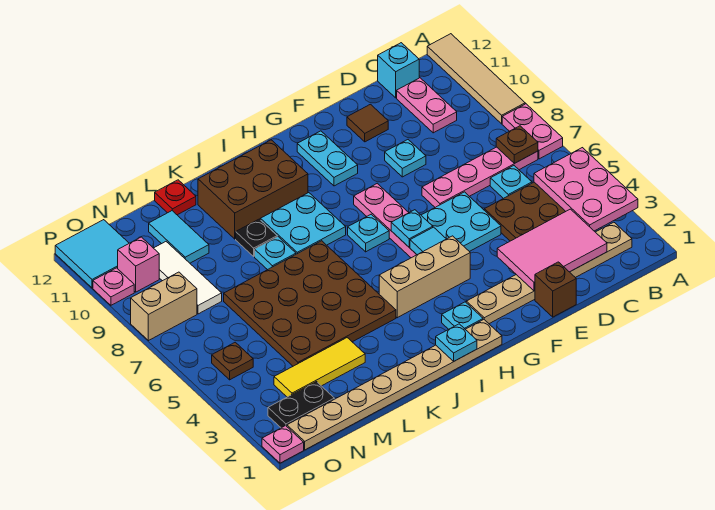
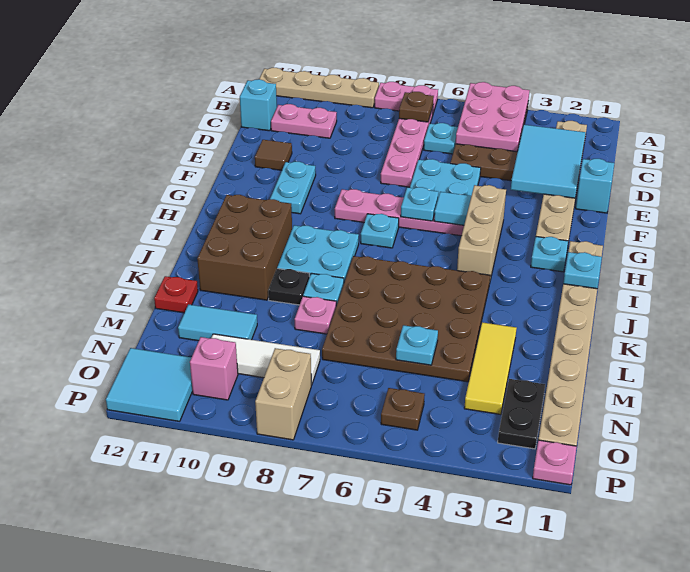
pink 2x3 plate [534,148,638,231] -> pink 2x3 plate turned to [456,82,530,152]
tan 1x4 tile [427,34,525,124] -> tan 1x4 plate [259,68,379,108]
pink 2x3 tile [497,209,607,291] -> cyan 2x3 tile [511,125,586,198]
brown 1x1 brick [535,262,576,317] -> cyan 1x1 brick [576,159,614,213]
cyan 1x1 plate [385,140,426,177] -> cyan 1x1 plate moved to [396,325,438,365]
cyan 1x2 plate [297,131,358,186] -> cyan 1x2 plate turned to [270,162,316,214]
pink 1x1 plate [93,268,134,305] -> pink 1x1 plate moved to [295,296,336,334]

